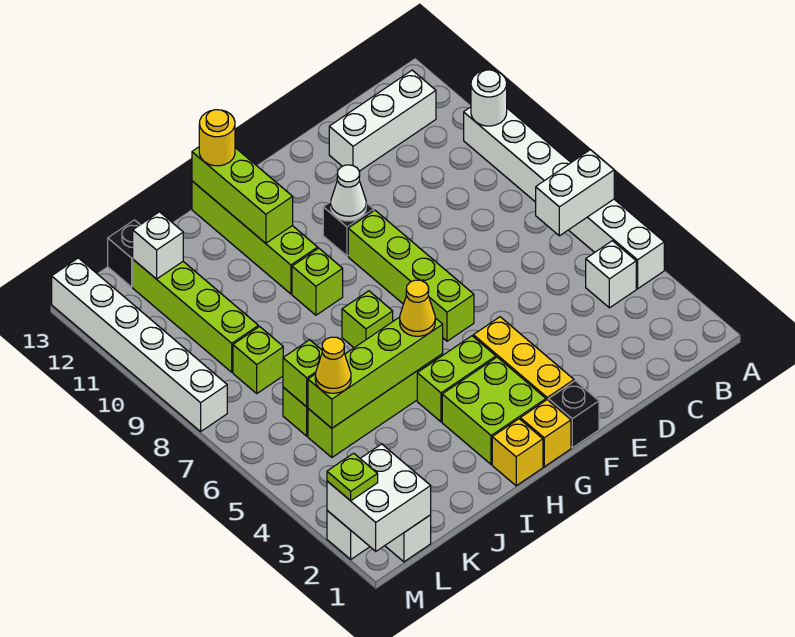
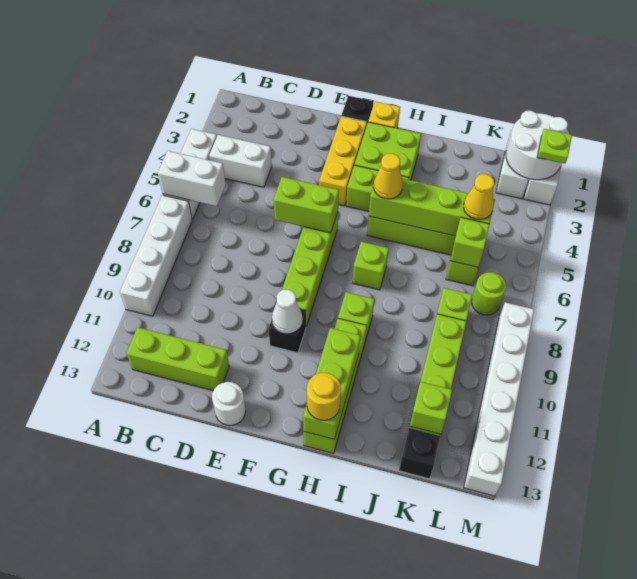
white 1x1 round brick [471,70,507,126] -> white 1x1 round brick moved to [212,382,246,426]
white 1x1 brick [586,241,636,308] -> white 1x2 brick [209,135,272,187]
white 1x3 brick [329,70,436,171] -> lime 1x3 brick [126,327,229,391]
none -> lime 1x2 brick [273,177,339,233]
yellow 1x1 brick [492,419,543,486] -> none
white 1x1 brick [133,212,183,279] -> lime 1x1 brick [410,382,452,434]
white 2x2 brick [327,444,431,551] -> white 2x2 round brick [506,111,569,180]
none -> lime 1x1 round brick [472,272,506,315]

